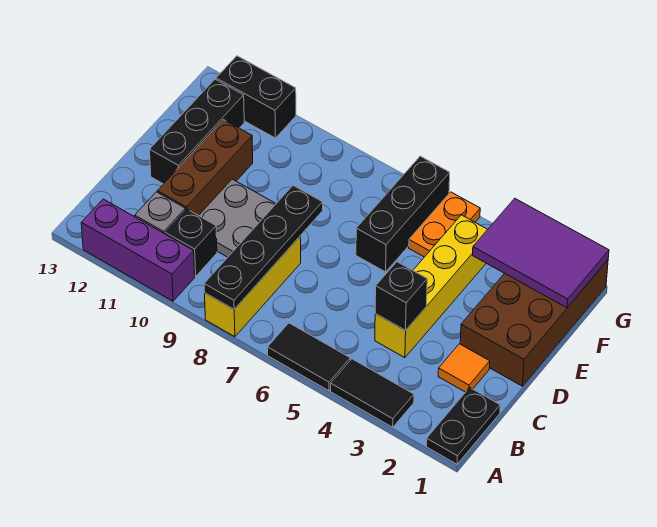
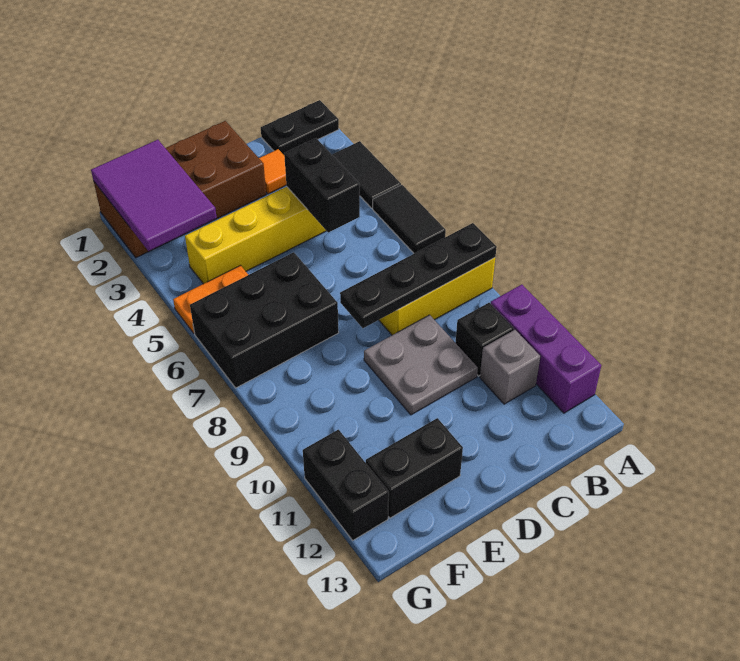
black 1x1 brick [375,262,427,330] -> black 1x2 brick [284,138,360,232]
brown 1x3 brick [157,120,253,216] -> none
black 1x3 brick [150,79,244,184] -> black 1x2 brick [366,418,463,518]
black 1x3 brick [356,156,450,272] -> black 2x3 brick [190,252,339,388]

